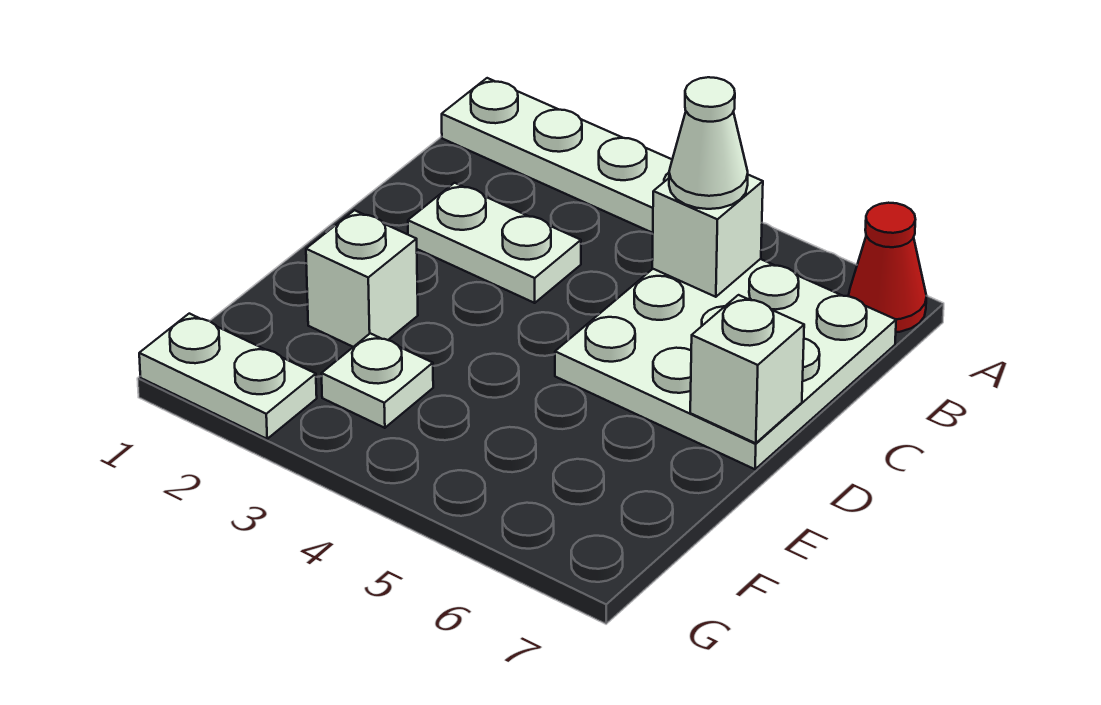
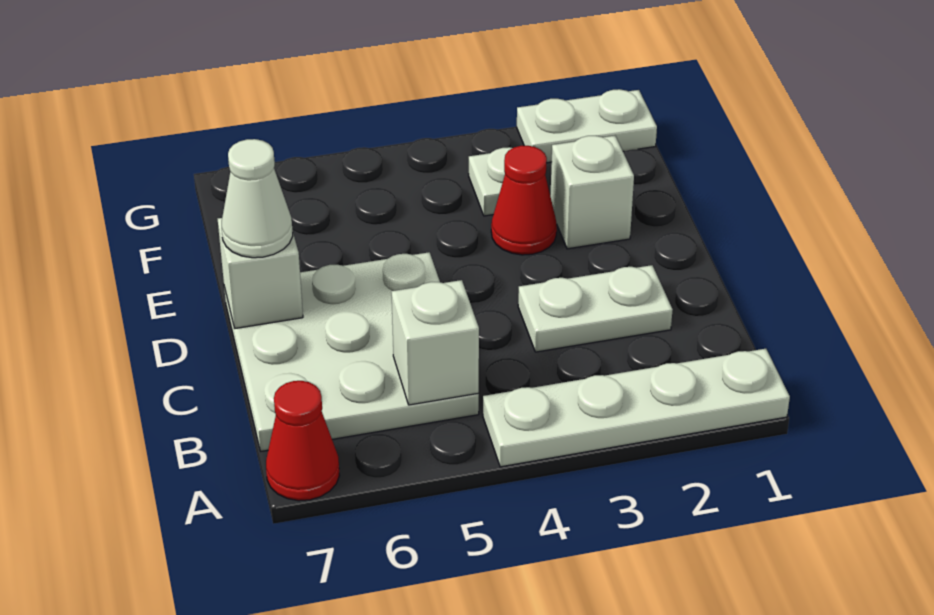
white 1x1 cone [669,77,748,209] -> white 1x1 cone moved to [222,139,293,258]
none -> red 1x1 cone [491,146,557,255]

